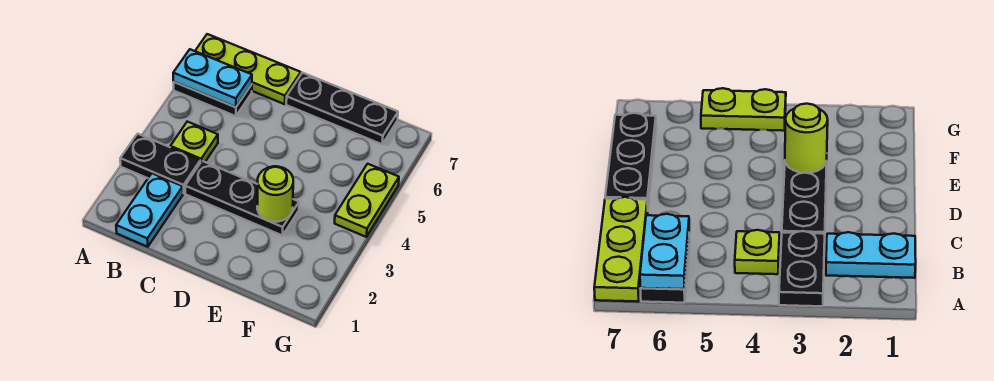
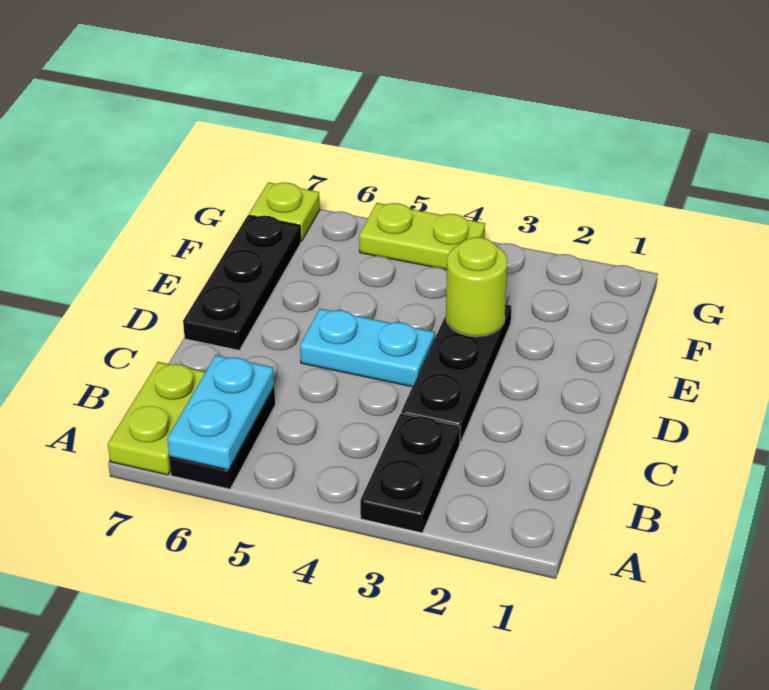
lime 1x3 plate [195,34,301,104] -> lime 1x2 plate [108,362,205,475]
cyan 1x2 plate [116,173,183,247] -> cyan 1x2 plate moved to [300,309,435,387]
lime 1x1 plate [170,122,218,163] -> lime 1x1 plate moved to [249,182,320,241]

